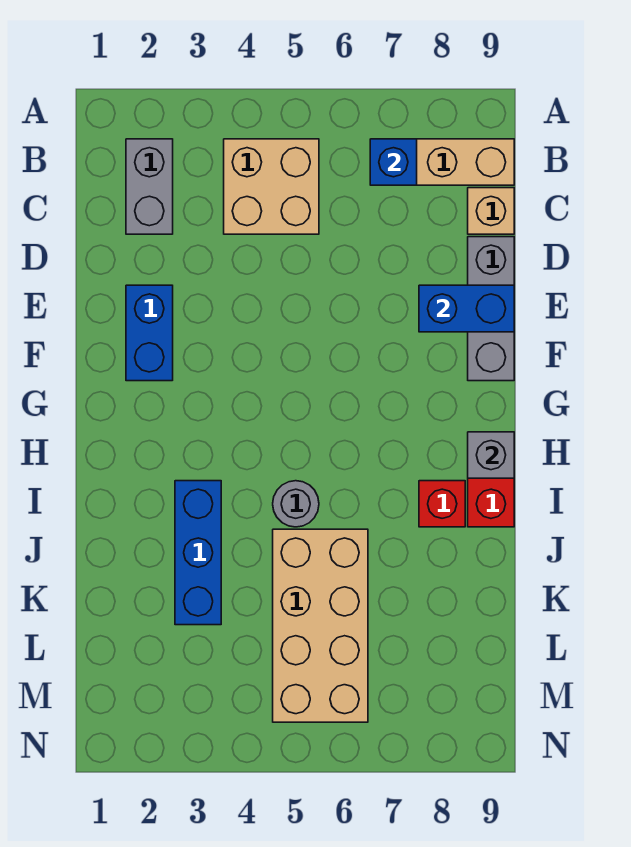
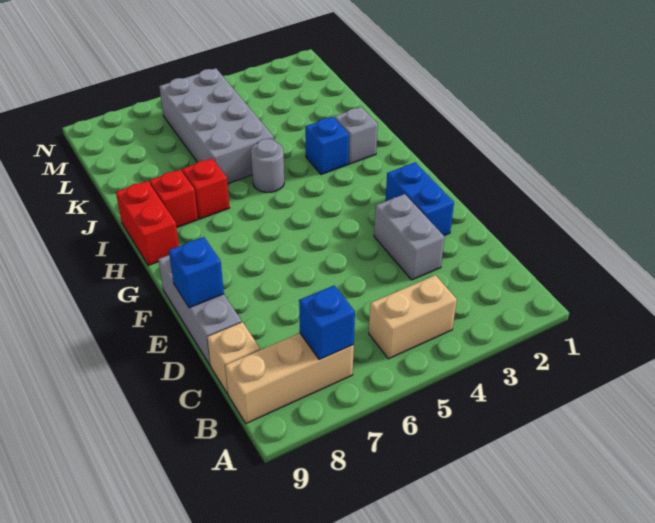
grey 1x2 brick [126,139,173,234] -> grey 1x2 brick moved to [374,194,445,280]
tan 2x2 brick [224,139,319,234] -> tan 1x2 brick [369,275,457,359]
blue 1x2 brick [419,285,514,332] -> blue 1x1 brick [169,237,224,308]
grey 1x1 brick [468,432,514,478] -> grey 1x1 brick moved to [334,107,378,164]
blue 1x3 brick [175,481,221,625] -> blue 1x1 brick [305,117,349,175]
none -> red 1x1 brick [182,158,229,219]
tan 2x4 brick [273,529,368,722] -> grey 2x4 brick [159,68,274,184]

